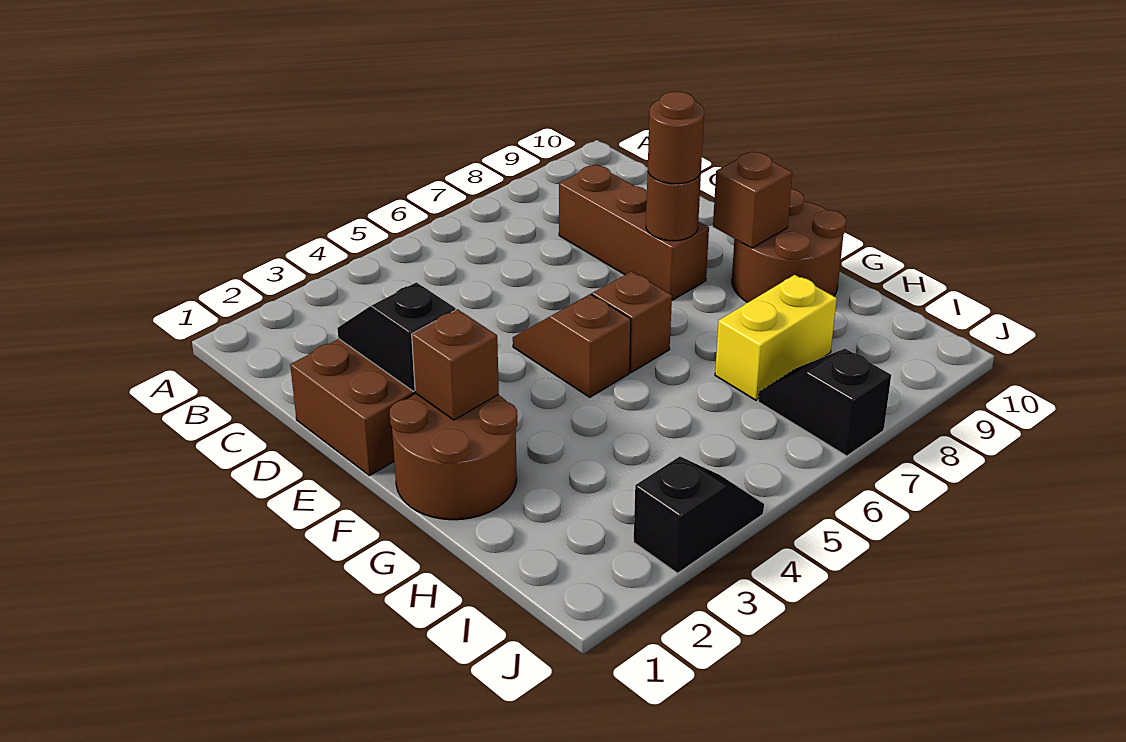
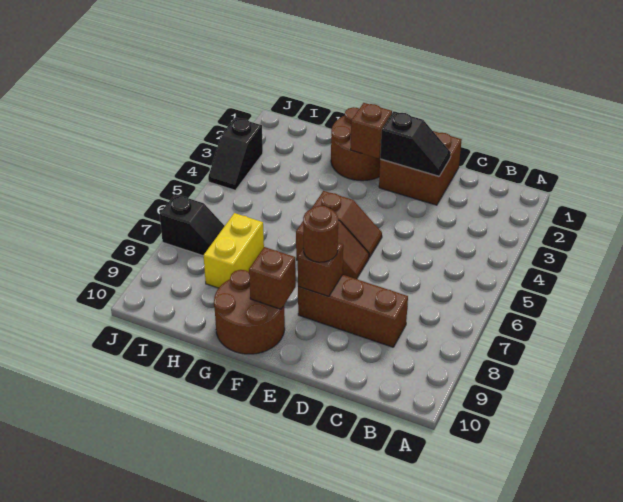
brown 1x1 round brick [646,173,701,241] -> brown 1x1 brick [298,243,343,297]

